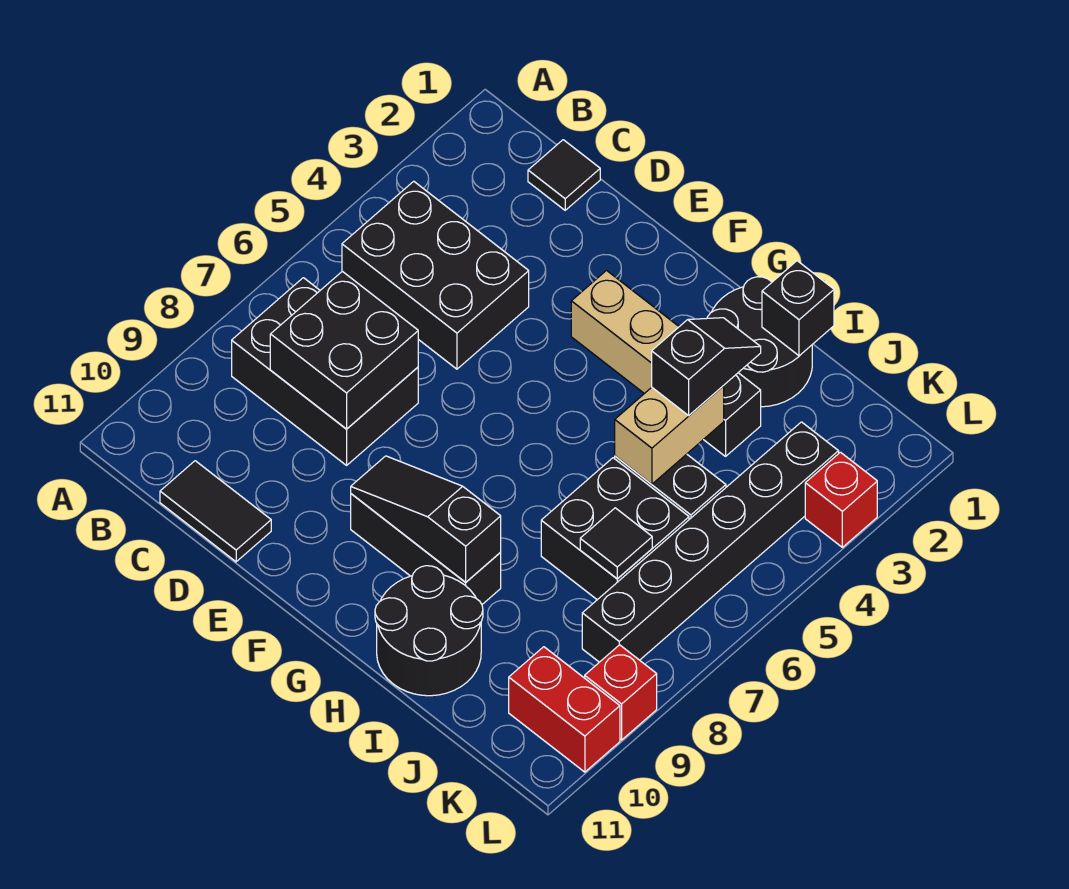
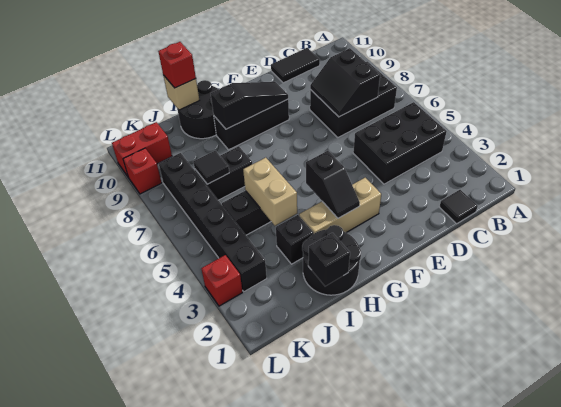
black 2x2 brick [270,271,418,429] -> black 2x2 slope [310,48,380,117]
black 1x2 slope [652,318,761,415] -> black 1x2 slope moved to [306,151,360,218]
black 2x2 brick [541,458,689,600] -> black 1x2 brick [195,146,252,200]
none -> tan 1x1 brick [163,75,199,110]
none -> red 1x1 brick [158,42,196,88]

